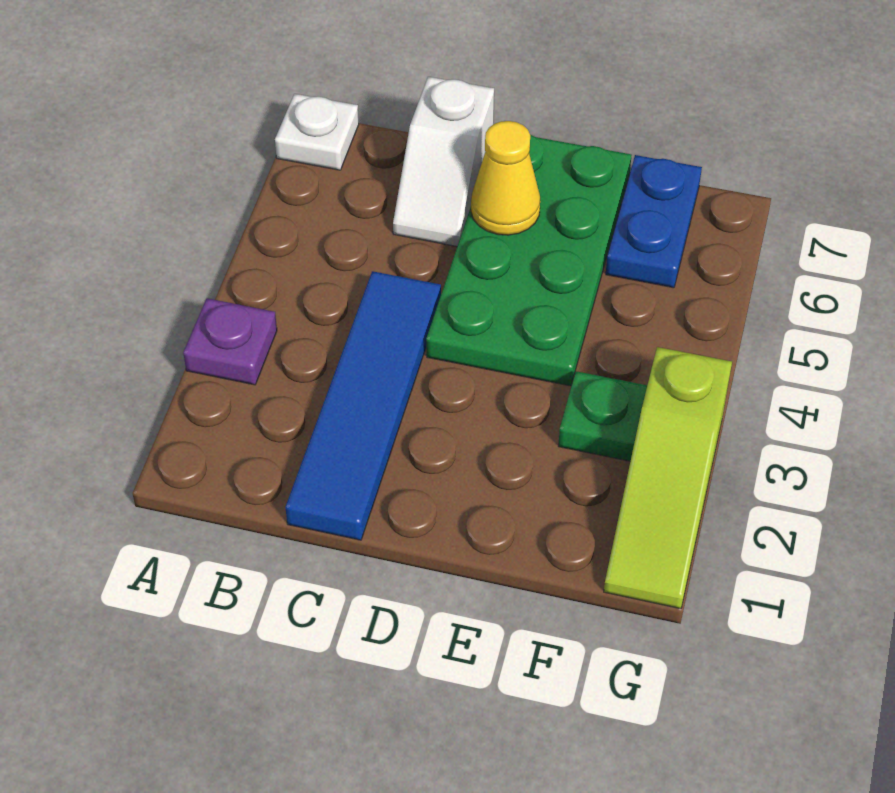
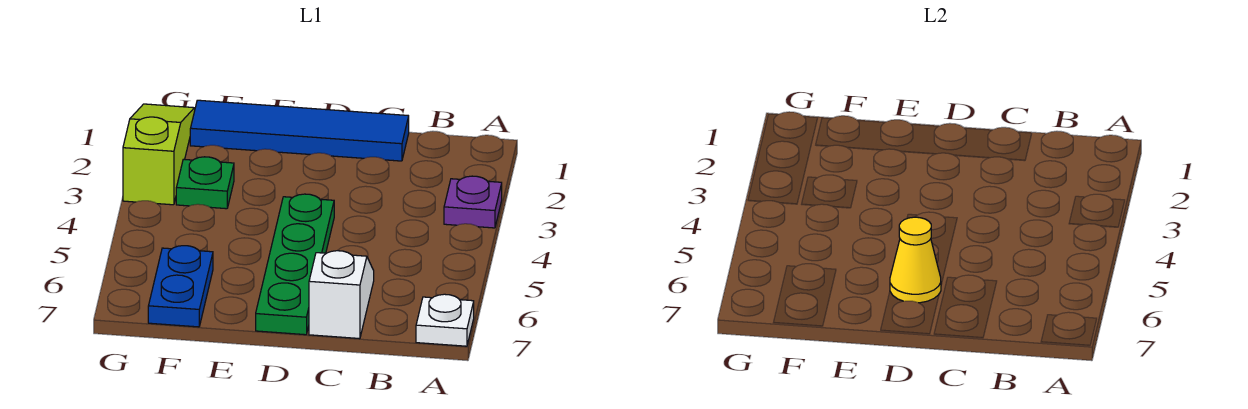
blue 1x4 tile [285,271,441,540] -> blue 1x4 tile turned to [190,100,409,161]
green 2x4 plate [426,135,632,386] -> green 1x4 plate [256,194,334,335]

